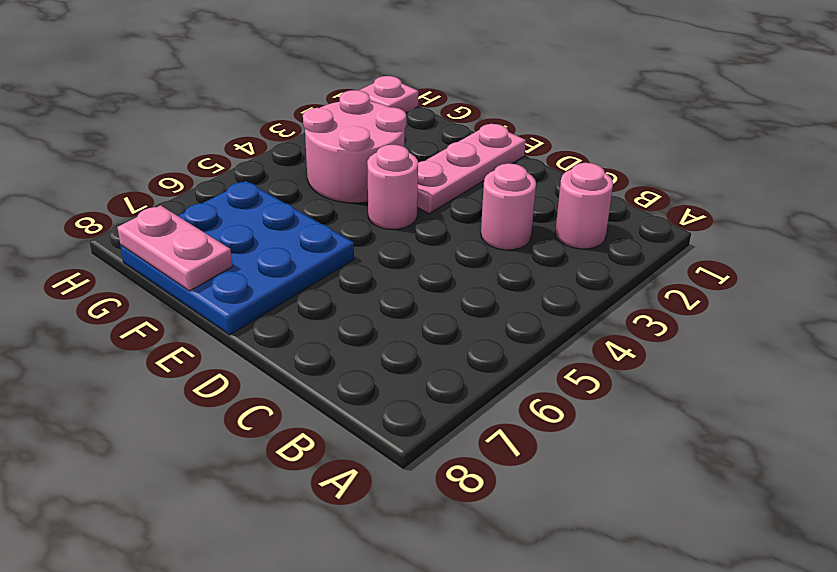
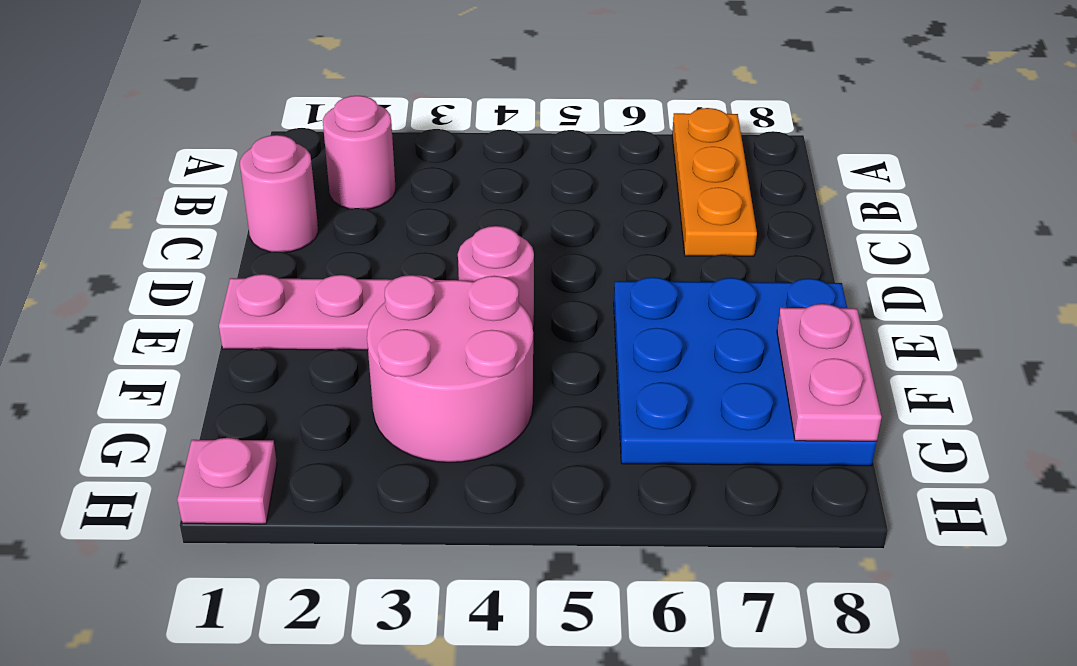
none -> orange 1x3 plate [672,108,757,256]
pink 1x1 round brick [481,163,536,250] -> pink 1x1 round brick moved to [240,135,318,252]

